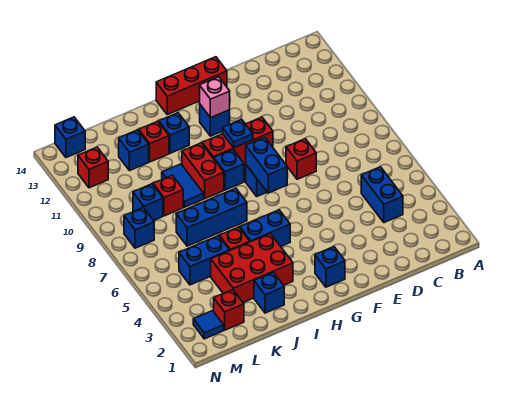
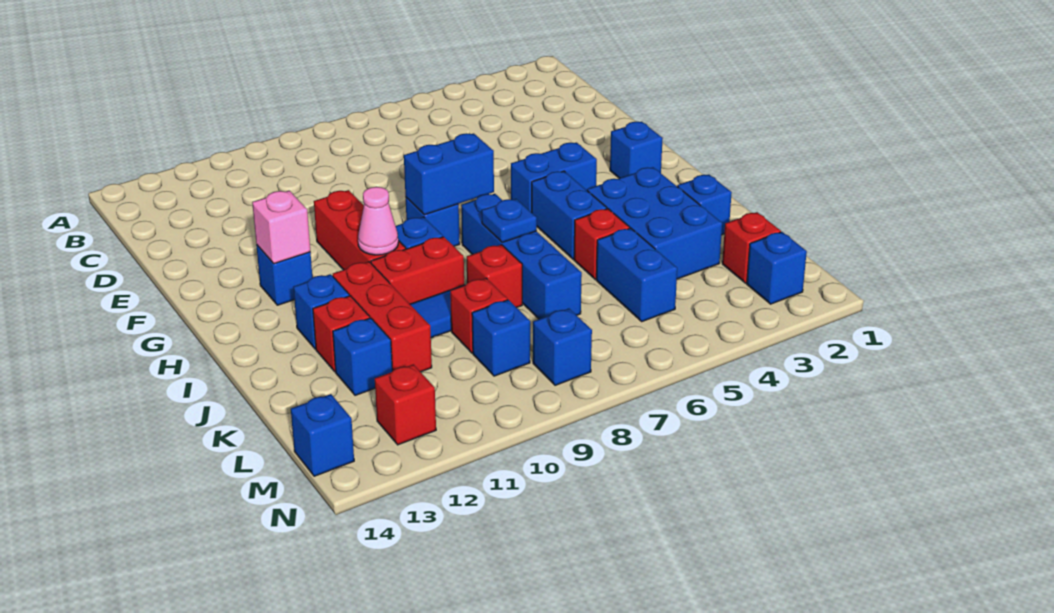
blue 1x2 brick [361,167,403,223] -> blue 1x2 brick moved to [511,142,597,213]
red 1x1 brick [286,139,316,179] -> red 1x1 brick moved to [467,245,522,308]
red 1x3 brick [156,57,227,114] -> red 1x3 brick moved to [333,262,432,372]
blue 1x1 plate [223,120,253,148] -> blue 1x1 plate moved to [482,199,537,242]
none -> pink 1x1 cone [358,187,398,255]
red 2x3 brick [211,234,293,302] -> blue 2x3 brick [587,167,722,279]
blue 1x3 brick [176,188,247,246] -> blue 1x4 brick [461,194,582,319]
blue 1x1 tile [193,311,224,339] -> blue 1x1 brick [747,232,807,304]

